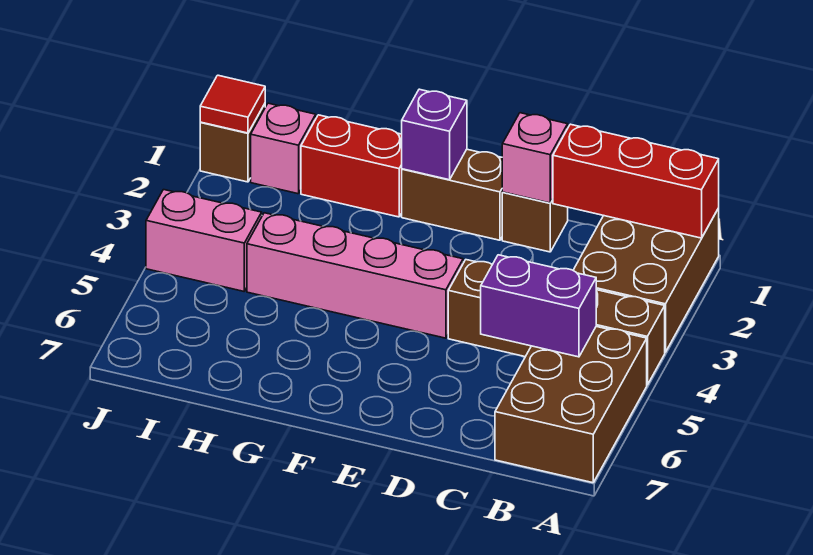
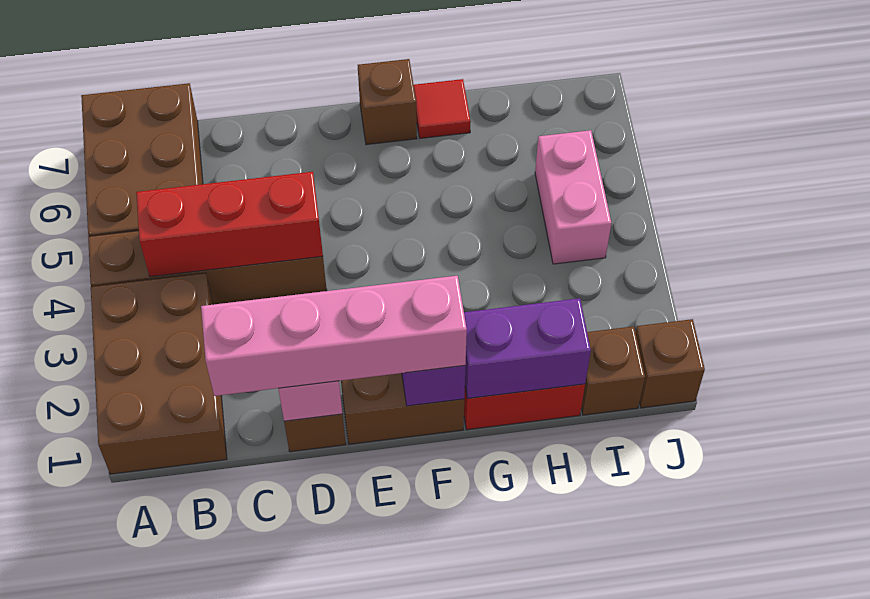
red 1x3 brick [553,124,719,238] -> red 1x3 brick moved to [136,172,323,277]
purple 1x2 brick [481,255,596,357] -> purple 1x2 brick moved to [464,298,591,399]
pink 1x4 brick [247,213,463,338] -> pink 1x4 brick moved to [201,276,467,396]
none -> brown 1x1 brick [358,59,417,145]
pink 1x1 brick [251,103,316,194] -> brown 1x1 brick [581,326,645,415]
pink 1x2 brick [146,190,262,291] -> pink 1x2 brick turned to [535,130,611,264]
red 1x1 tile [200,75,265,133] -> red 1x1 tile moved to [414,79,471,138]

